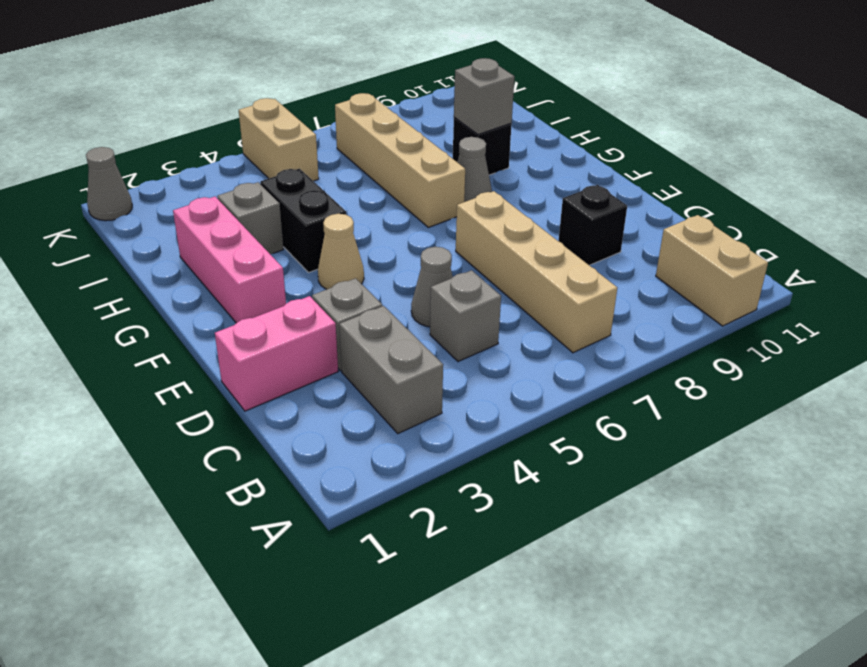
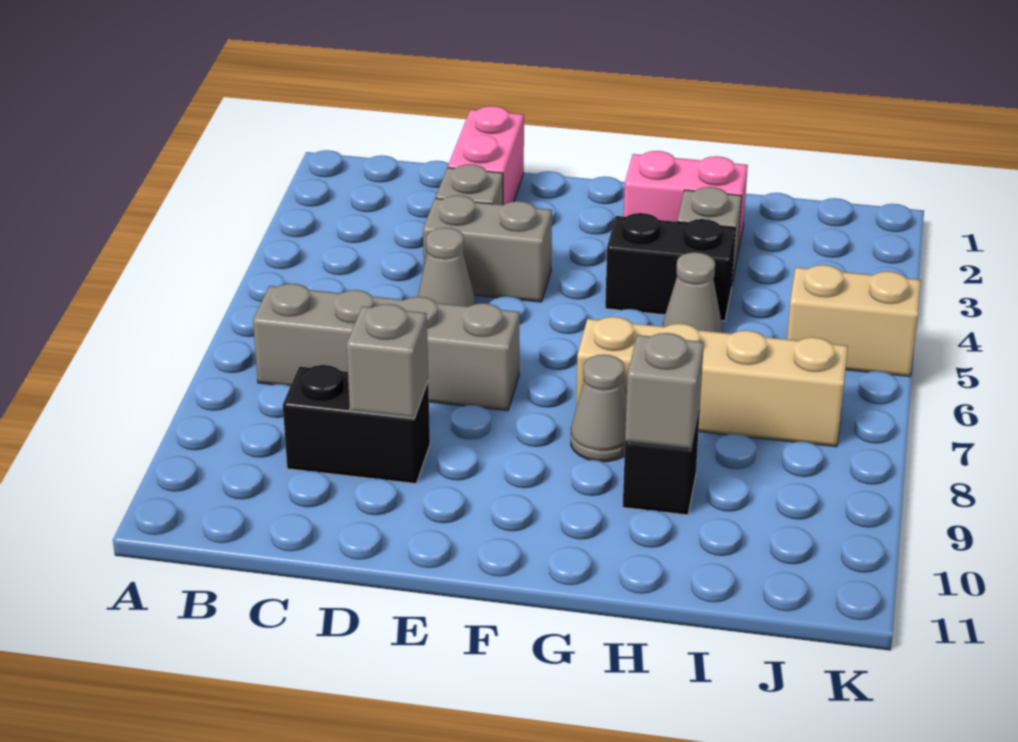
tan 1x2 brick [656,215,768,326] -> none
grey 1x2 brick [339,306,443,434] -> grey 1x2 brick moved to [423,195,552,302]
tan 1x4 brick [456,191,617,353] -> grey 1x4 brick [253,284,520,411]
grey 1x1 brick [430,270,501,362] -> grey 1x1 brick moved to [347,304,428,418]
black 1x1 brick [559,185,627,265] -> black 1x2 brick [283,365,430,484]
pink 1x3 brick [173,197,286,323] -> pink 1x2 brick [624,151,748,251]
tan 1x1 cone [318,214,364,289] -> none
grey 1x1 cone [86,147,132,221] -> grey 1x1 cone moved to [663,252,722,333]

